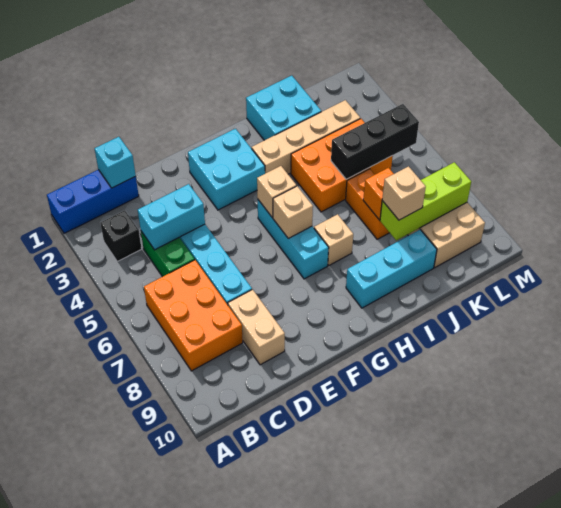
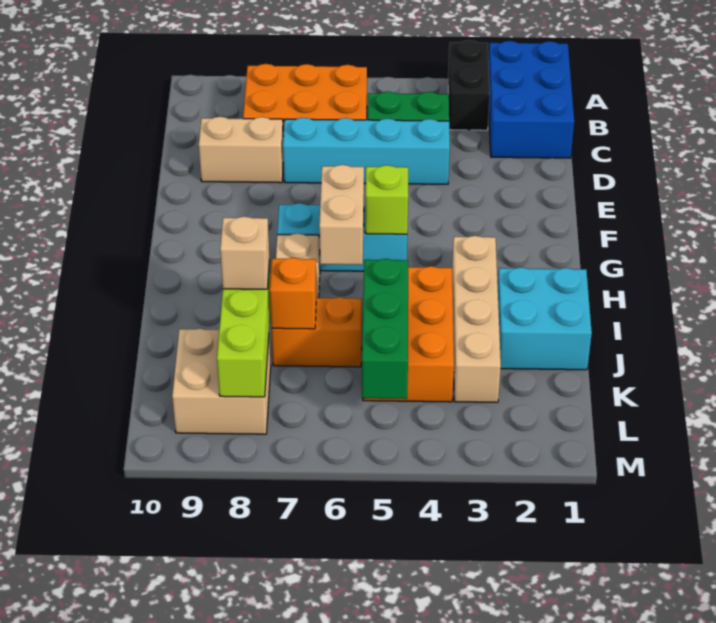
blue 1x3 brick [47,170,139,233] -> blue 2x3 brick [489,41,574,158]
black 1x1 brick [100,210,142,261] -> black 1x2 brick [448,40,490,130]
cyan 1x1 brick [94,137,136,188] -> none
cyan 1x2 brick [138,184,205,250] -> none
cyan 2x2 brick [188,129,265,210] -> none
tan 1x1 brick [257,166,296,218] -> lime 1x1 brick [365,165,408,234]
tan 1x1 brick [273,186,313,238] -> tan 1x2 brick [319,165,364,265]
cyan 1x3 brick [346,230,437,308] -> none
black 1x3 brick [331,104,419,179] -> green 1x3 brick [362,259,408,399]

